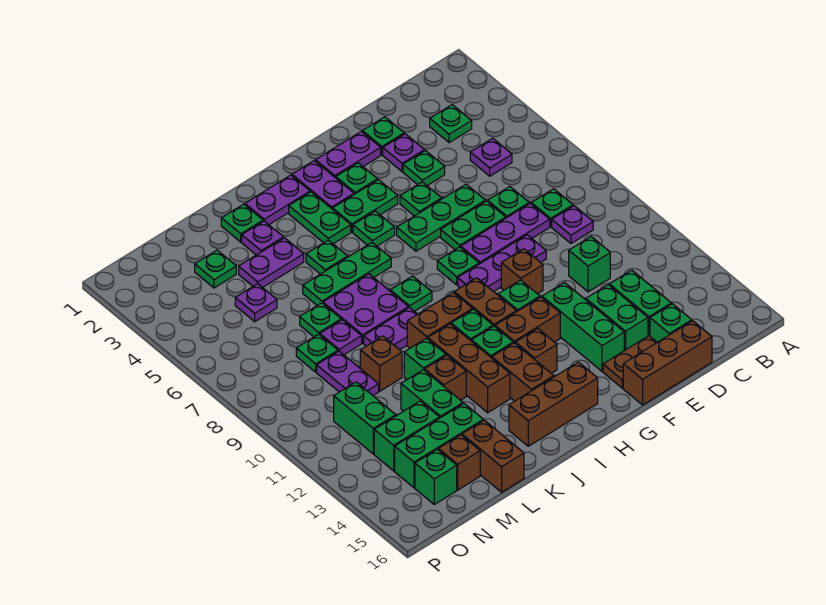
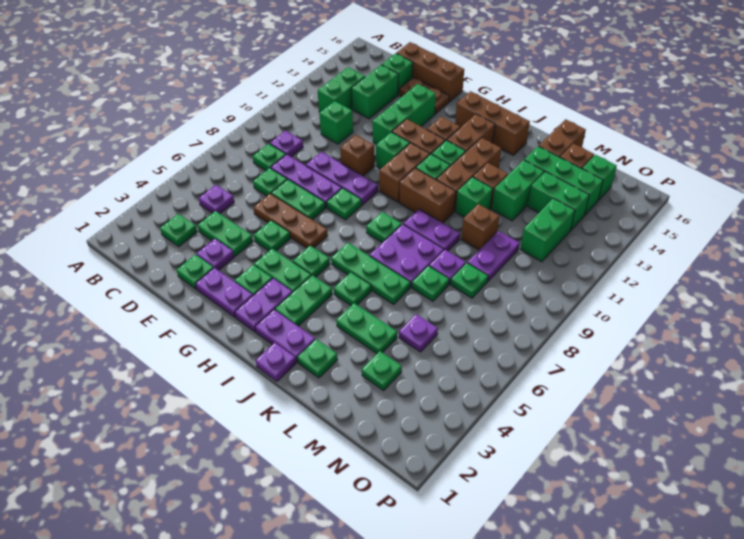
green 1x1 plate [403,151,445,186] -> green 1x2 plate [198,211,253,256]
green 1x3 plate [397,184,485,251] -> brown 1x3 plate [253,193,328,248]
green 1x2 brick [586,285,648,351] -> green 1x2 brick moved to [318,67,365,112]
purple 1x1 plate [242,221,283,255] -> purple 1x1 plate moved to [256,343,296,381]
purple 1x2 plate [239,238,304,288] -> green 1x2 plate [336,303,397,353]

